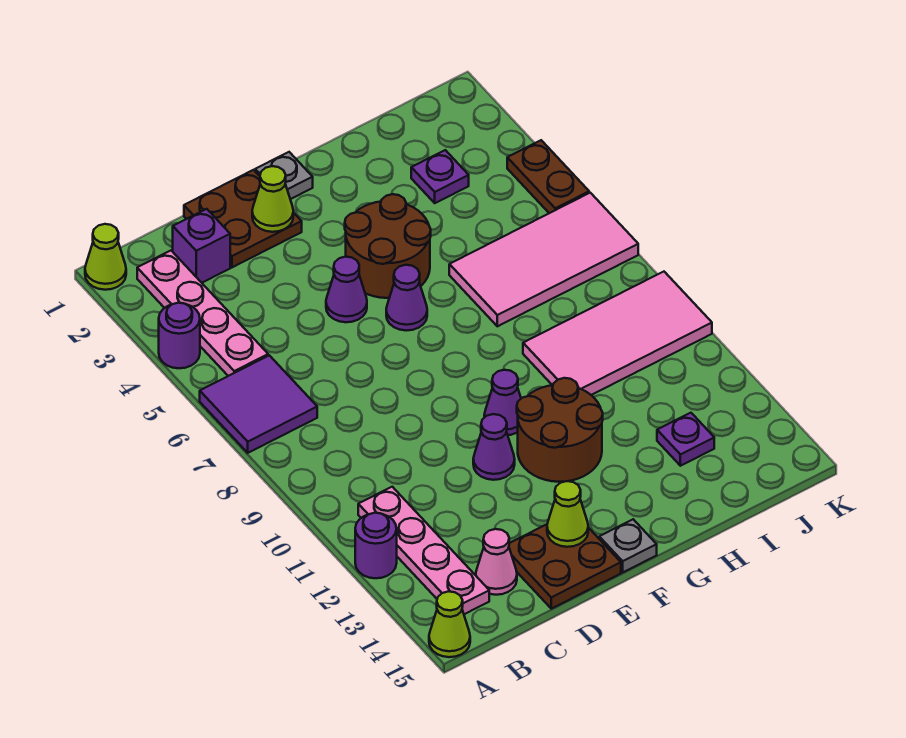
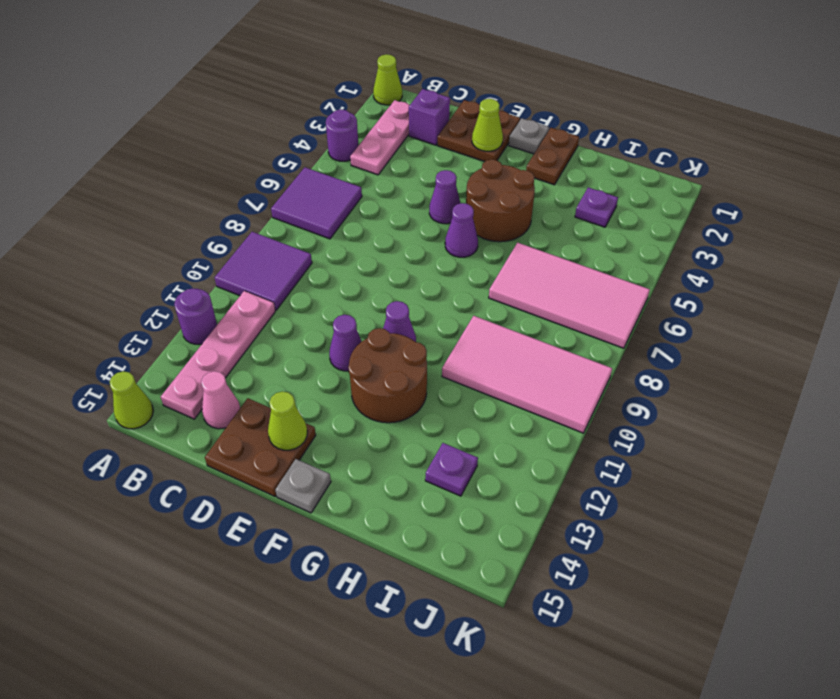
none -> purple 2x2 tile [215,232,312,310]
pink 1x4 plate [137,251,268,376] -> pink 1x3 plate [350,100,410,175]
brown 1x2 plate [507,140,589,213] -> brown 1x2 plate moved to [526,128,579,185]

